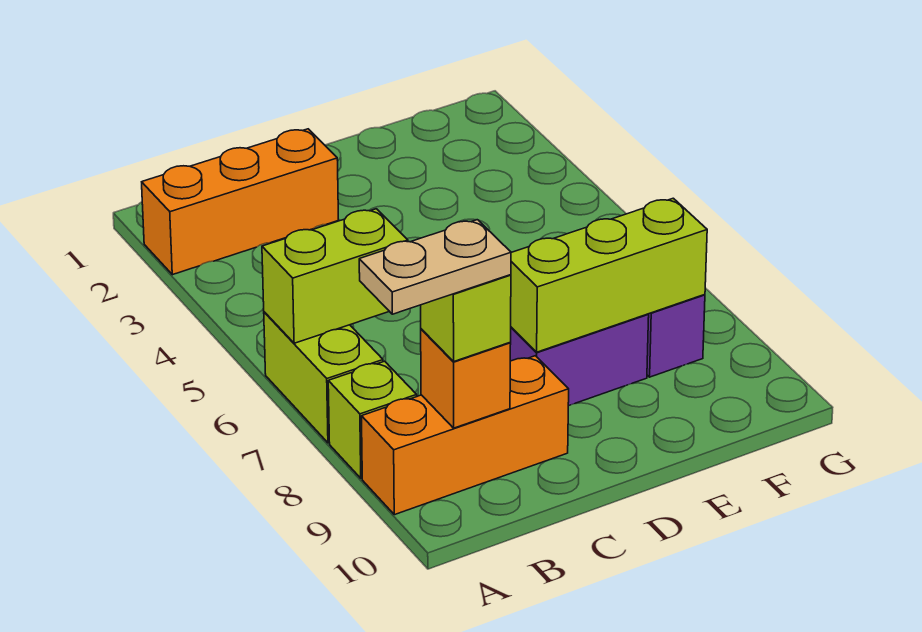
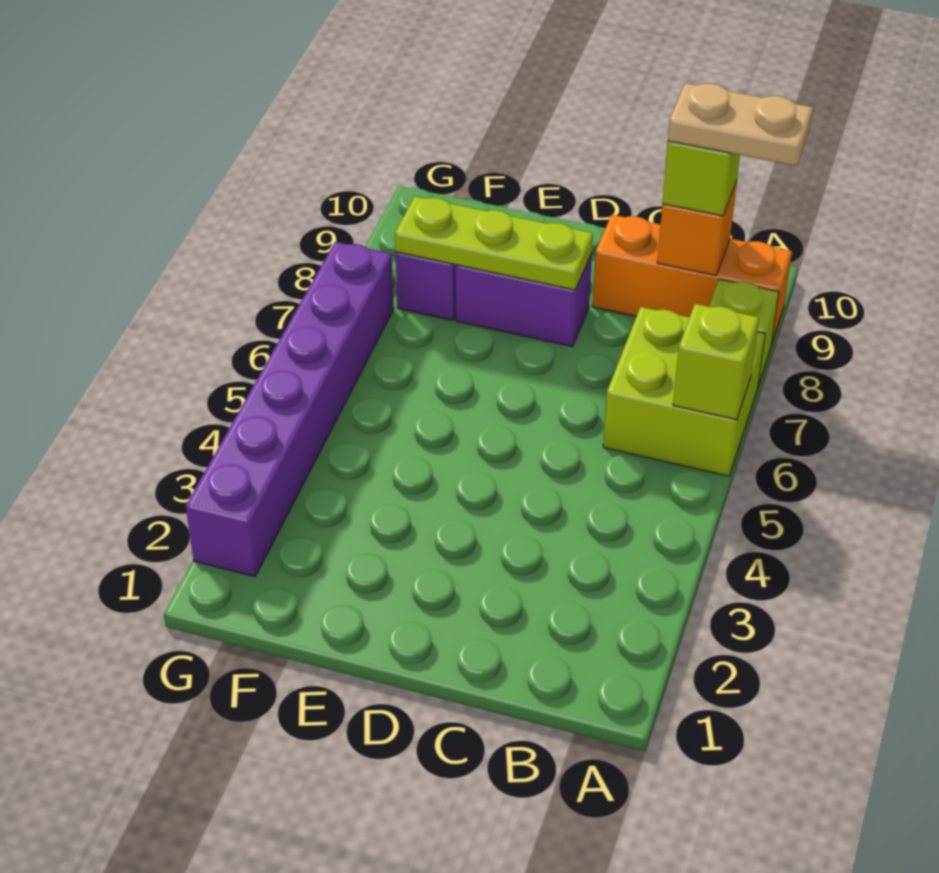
orange 1x3 brick [142,129,339,275] -> none
lime 1x2 brick [264,312,383,443] -> lime 2x2 brick [603,307,765,476]
lime 1x2 brick [262,209,408,343] -> lime 1x1 brick [673,304,759,420]
lime 1x3 brick [511,198,707,352] -> lime 1x3 plate [395,196,593,290]
none -> purple 1x6 brick [186,242,394,577]

